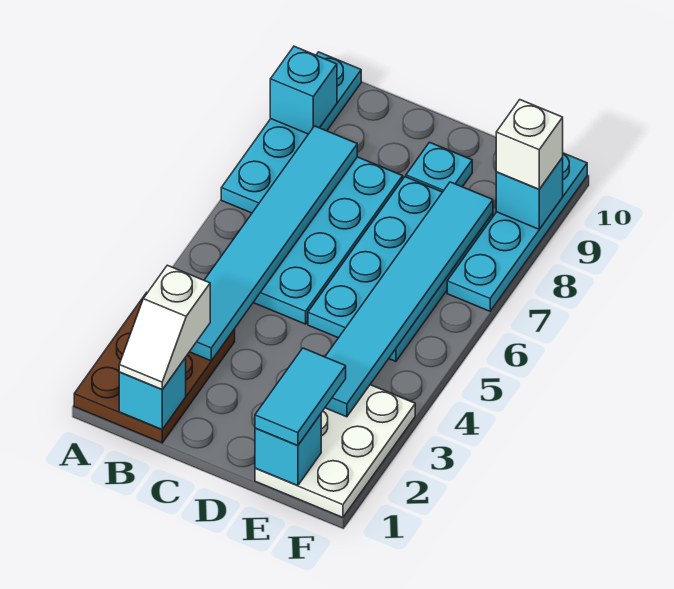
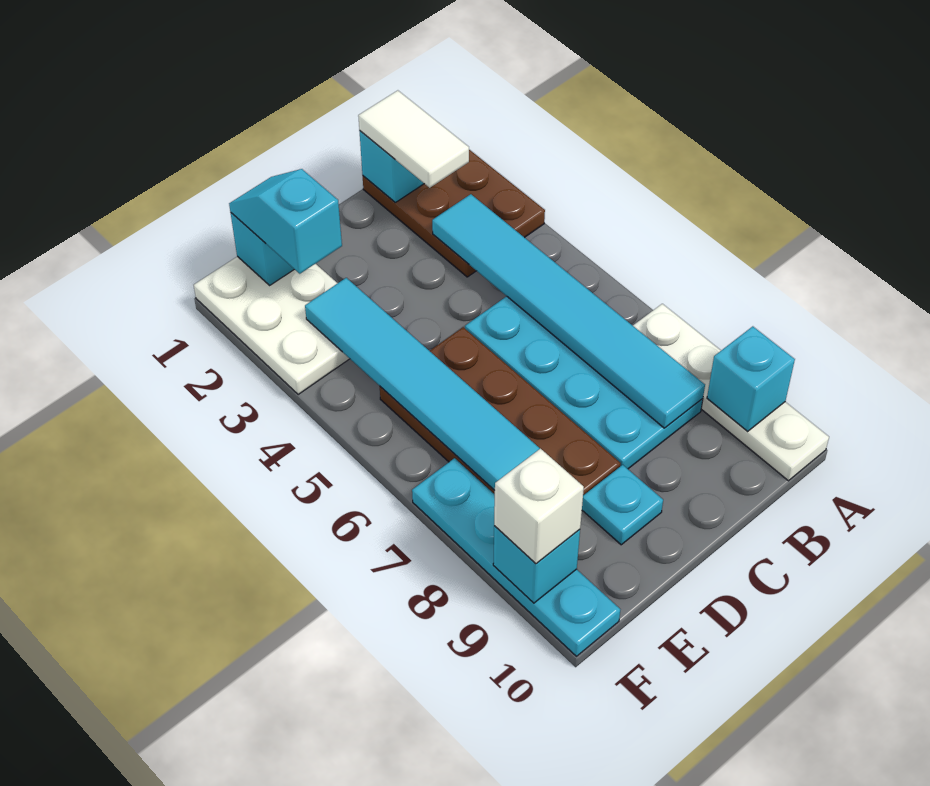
cyan 1x4 plate [221,52,361,213] -> white 1x4 plate [633,304,829,481]
white 1x2 slope [119,265,210,389] -> white 1x2 tile [358,90,469,188]
cyan 2x4 plate [308,177,493,361] -> brown 2x4 plate [380,327,621,495]
cyan 1x2 tile [255,348,346,445] -> cyan 1x2 slope [229,169,342,274]

